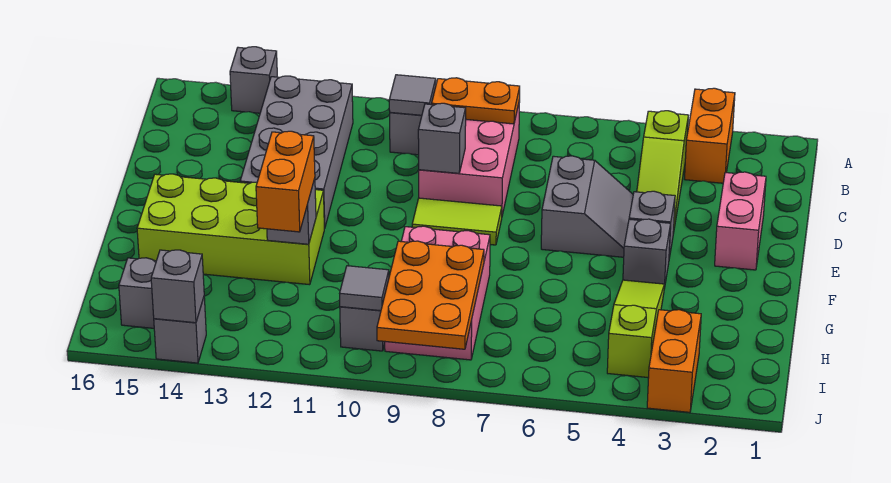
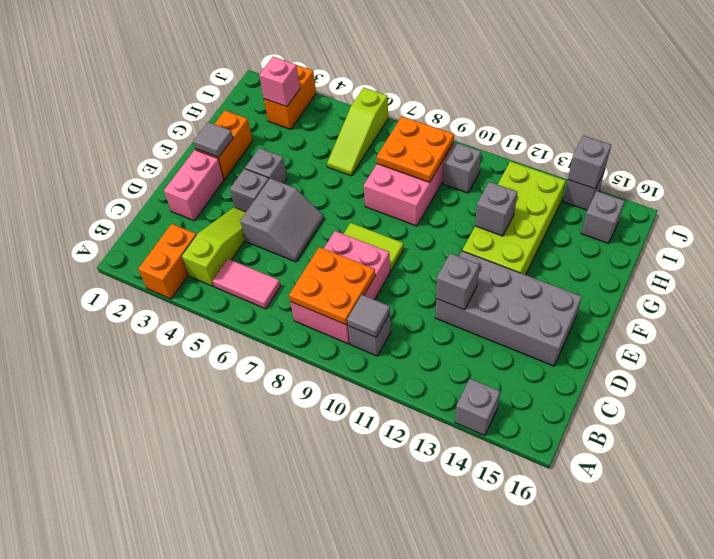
none -> pink 1x2 tile [213,259,280,309]
orange 1x2 plate [432,78,520,124] -> orange 2x2 plate [289,247,375,325]
grey 2x4 brick [240,76,353,229] -> grey 2x4 brick turned to [435,251,582,366]
grey 2x2 slope [541,156,633,257] -> grey 2x2 slope turned to [240,178,324,262]
grey 1x1 brick [418,103,466,173] -> grey 1x1 brick moved to [436,253,479,310]
lime 2x4 brick [137,174,324,285] -> lime 2x4 brick turned to [462,161,566,275]
lime 1x3 slope [607,280,664,378] -> lime 1x3 slope moved to [327,88,388,176]
orange 1x2 brick [256,131,315,232] -> orange 1x2 brick moved to [196,111,253,179]
orange 2x3 plate [377,241,484,349] -> orange 2x2 plate [377,116,454,182]
none -> pink 1x1 brick [259,57,300,107]
grey 1x1 tile [340,266,389,311] -> grey 1x1 tile moved to [193,122,233,157]

